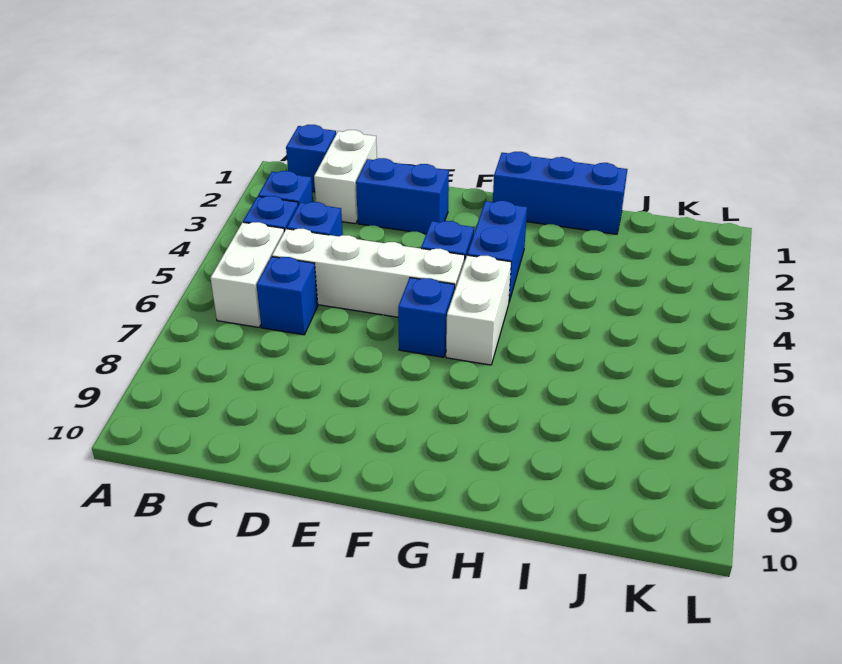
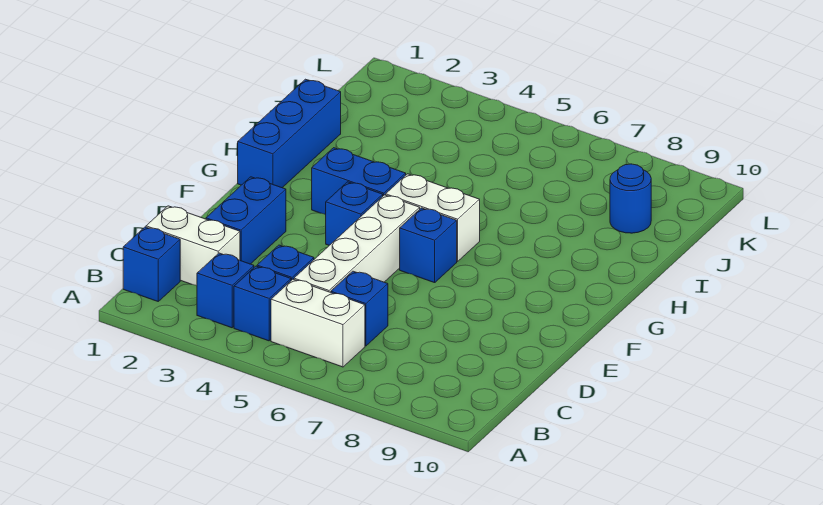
none -> blue 1x1 round brick [610,164,651,233]

